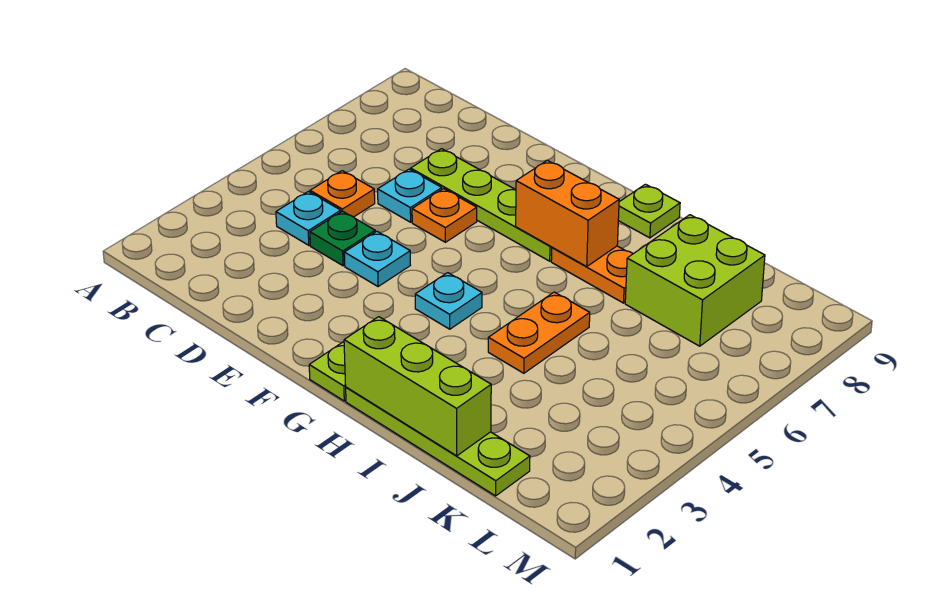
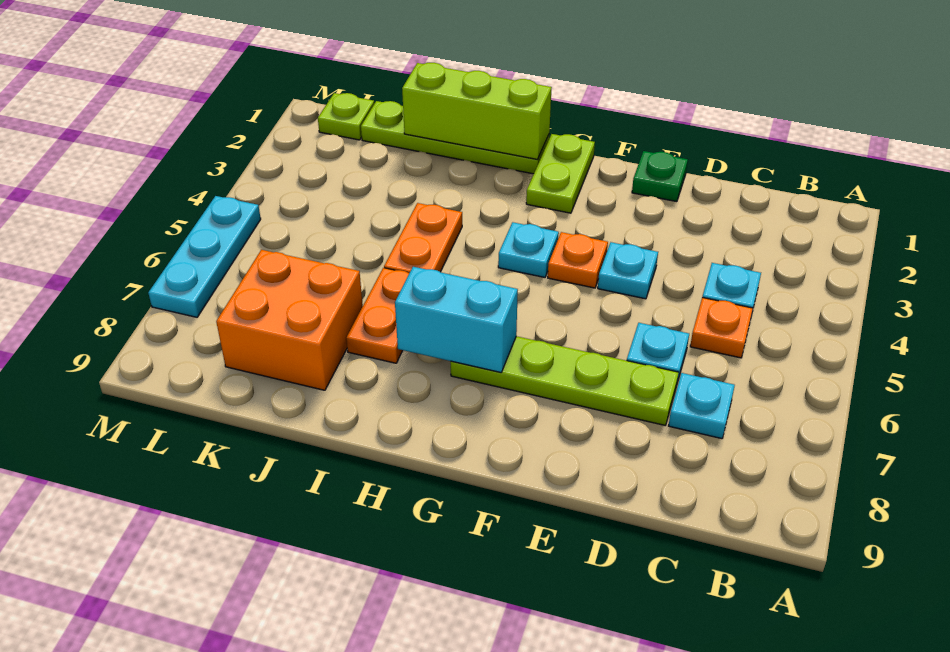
none -> cyan 1x1 plate [669,373,735,439]
green 1x1 plate [310,211,375,266] -> green 1x1 plate moved to [632,151,688,202]
orange 1x1 plate [412,189,477,242] -> orange 1x1 plate moved to [548,232,608,288]
orange 1x2 brick [516,160,619,266] -> cyan 1x2 brick [395,267,518,372]
orange 1x2 plate [551,246,633,303] -> orange 1x2 plate turned to [346,268,409,363]
lime 1x1 plate [618,184,680,238] -> lime 1x1 plate moved to [318,93,374,140]
lime 2x2 brick [625,215,765,346] -> orange 2x2 brick [216,250,363,390]
none -> cyan 1x3 plate [148,196,261,317]

